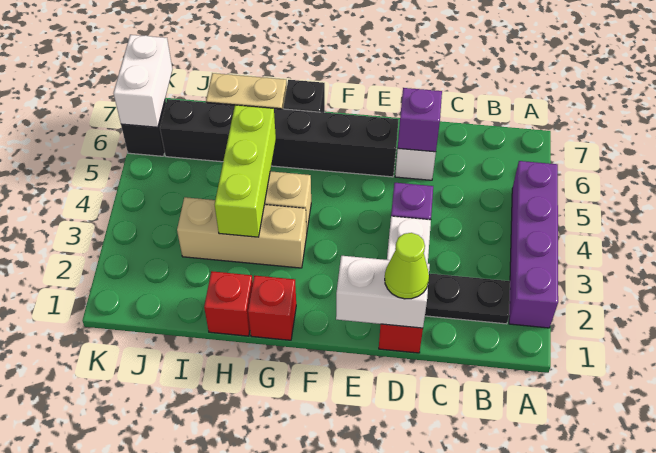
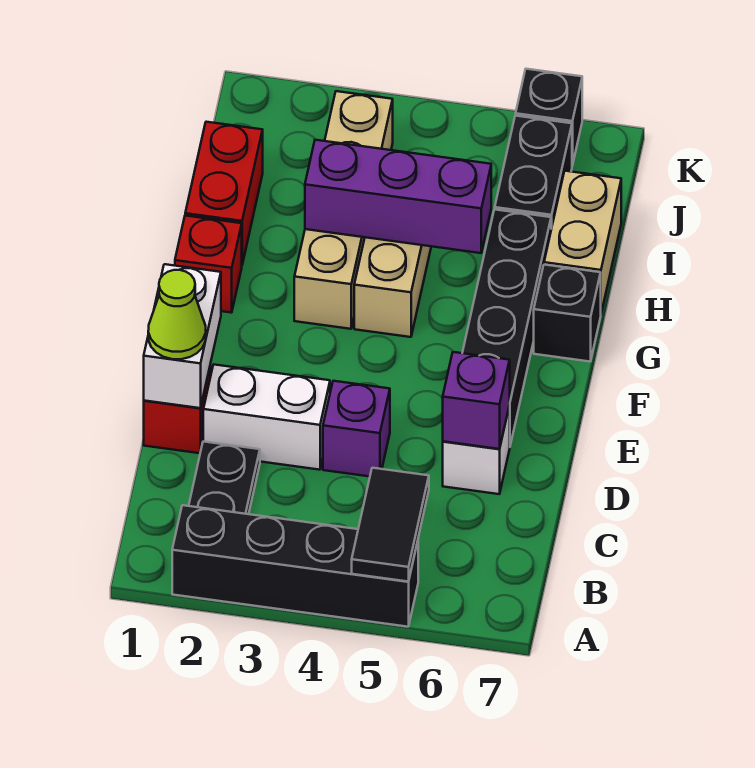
purple 1x4 brick [509,161,558,328] -> black 1x4 brick [172,505,418,627]
none -> black 1x2 tile [352,468,429,582]
tan 1x3 brick [177,197,307,268] -> tan 1x4 brick [294,91,393,329]
red 1x1 brick [204,271,253,336] -> red 1x2 brick [185,122,263,264]
lime 1x3 brick [215,105,276,237] -> purple 1x3 brick [305,140,491,253]
white 1x2 brick [113,35,172,127] -> none

